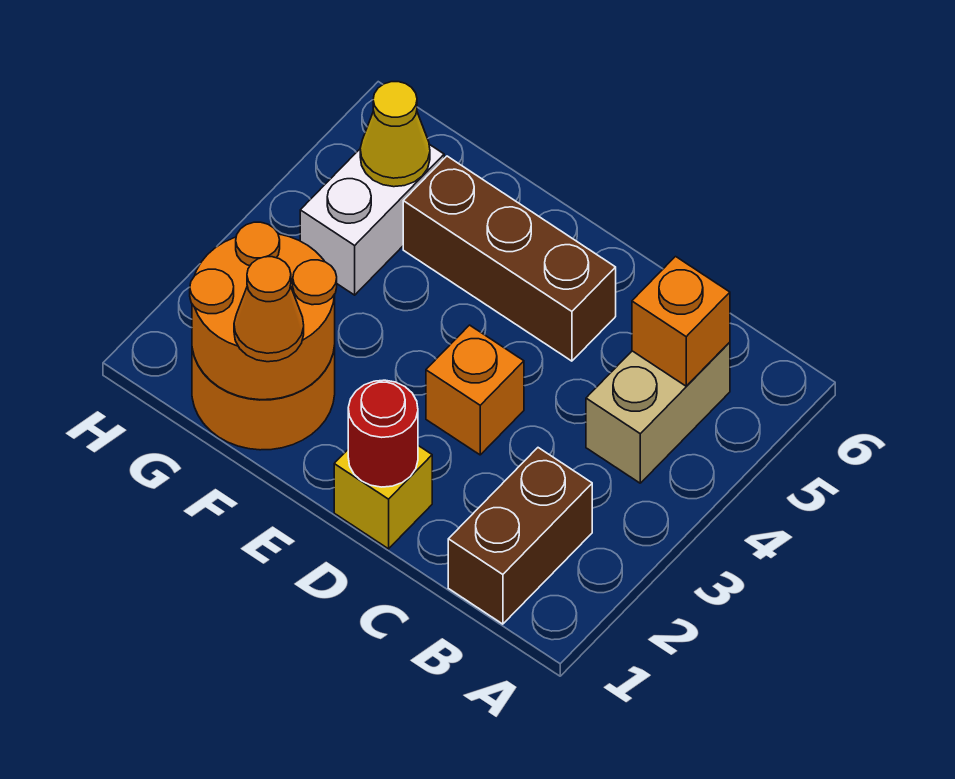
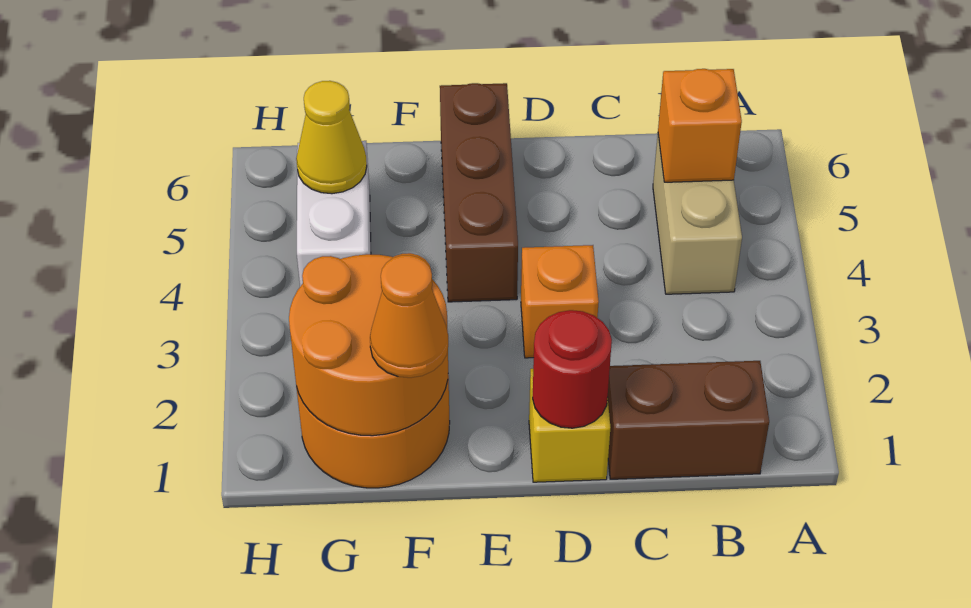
brown 1x2 brick [448,448,592,624] -> brown 1x2 brick turned to [608,361,769,479]
brown 1x3 brick [403,156,616,361] -> brown 1x3 brick turned to [440,83,518,302]

